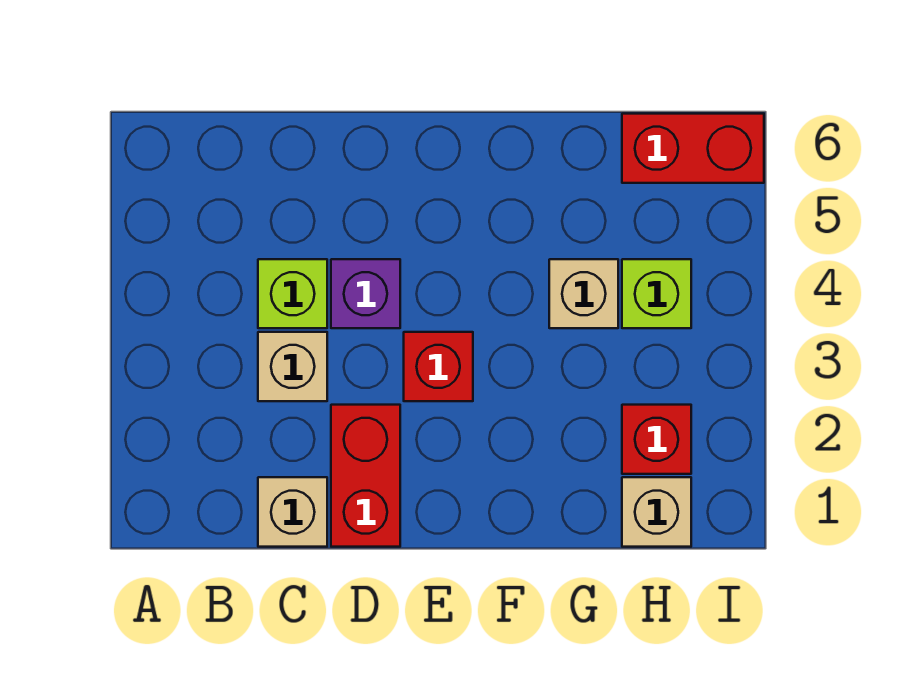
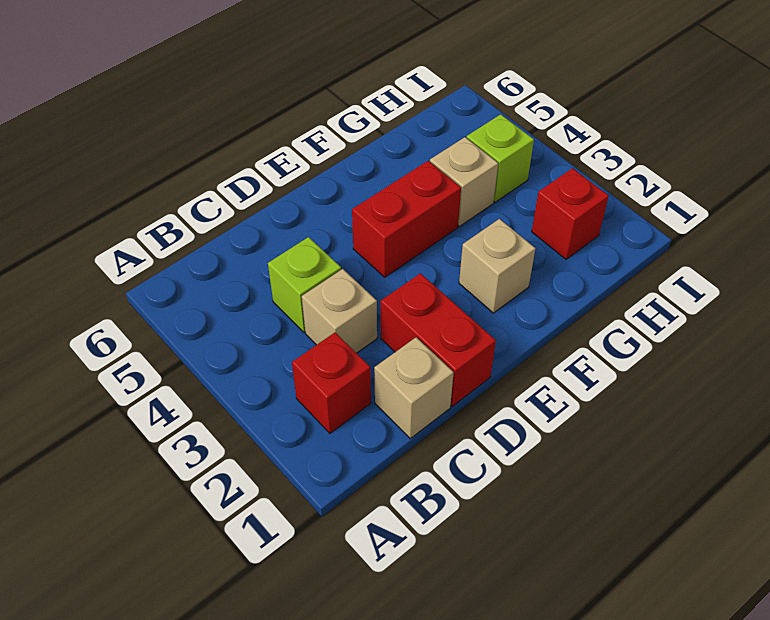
purple 1x1 brick [331,259,400,328] -> none
red 1x1 brick [404,332,473,401] -> red 1x1 brick moved to [292,333,371,433]
tan 1x1 brick [622,477,691,547] -> tan 1x1 brick moved to [459,219,535,313]
red 1x2 brick [622,114,764,183] -> red 1x2 brick moved to [352,161,461,277]

